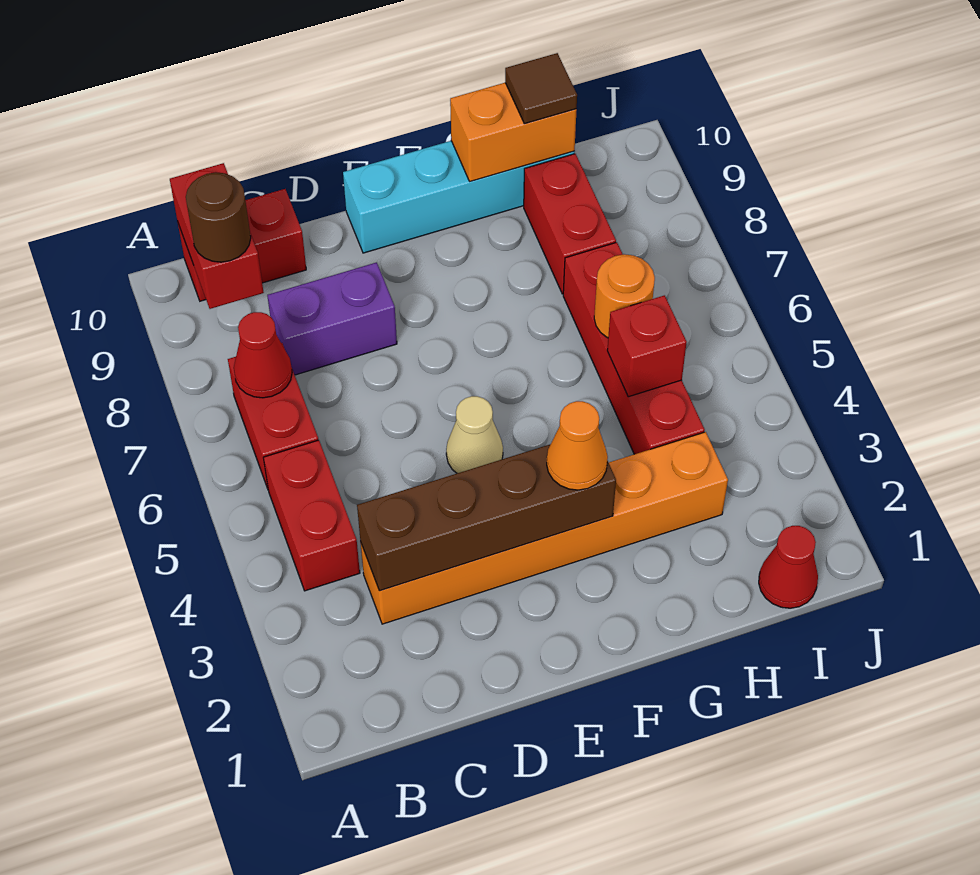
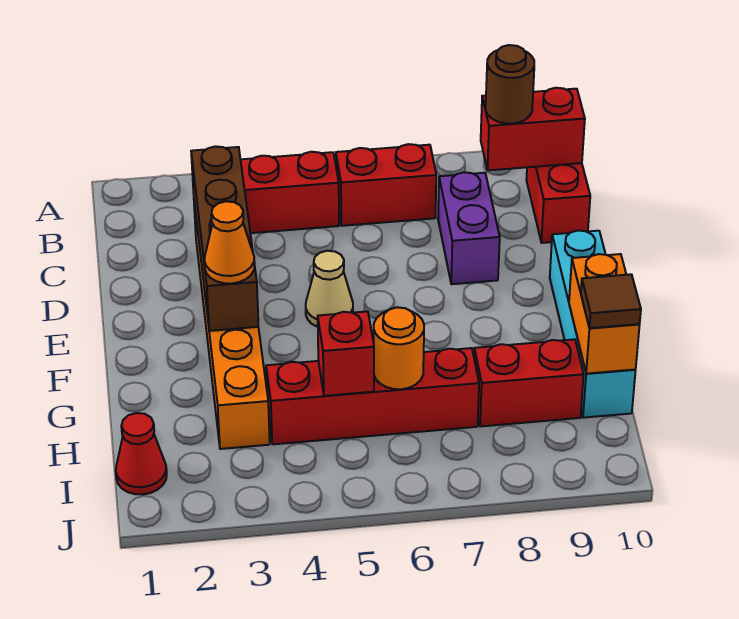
red 1x1 cone [234,312,292,398] -> none

